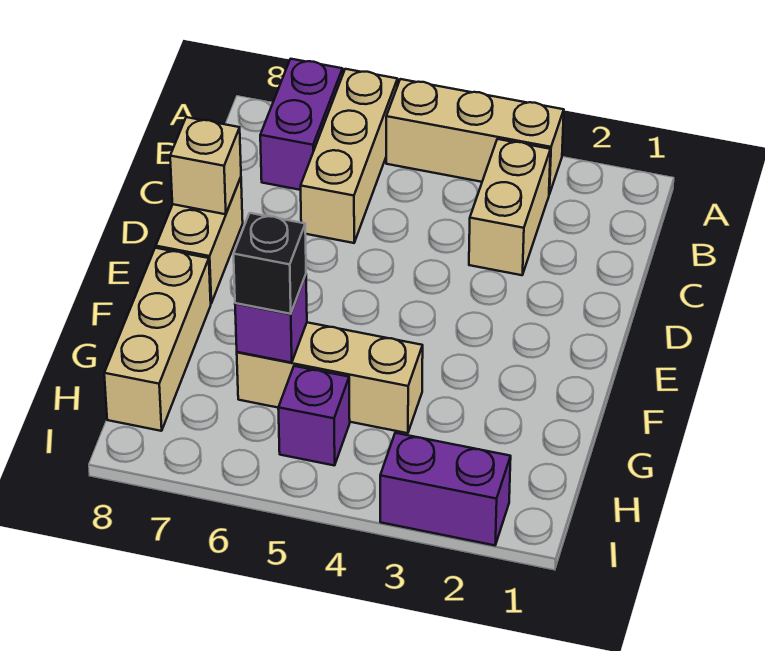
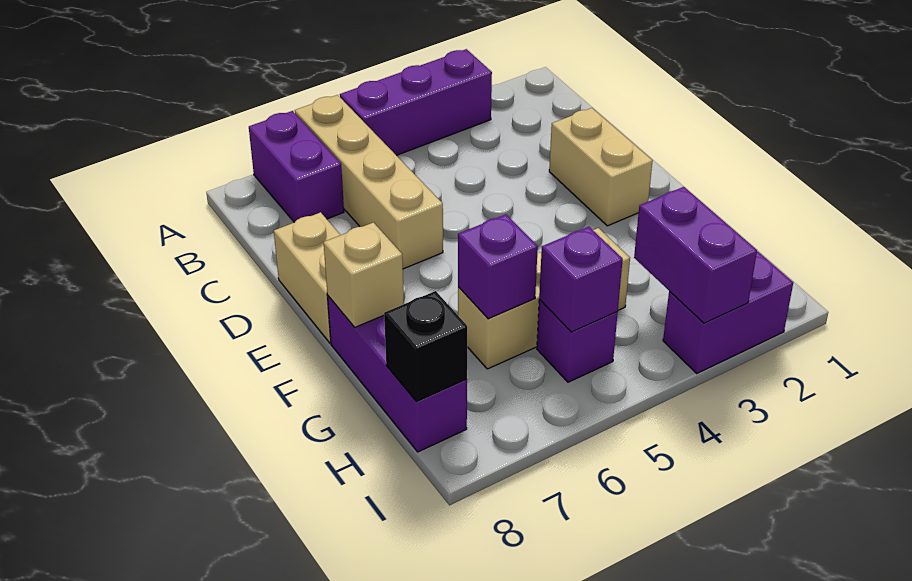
tan 1x3 brick [386,79,564,194] -> purple 1x3 brick [340,49,492,155]
tan 1x3 brick [301,69,398,243] -> tan 1x4 brick [295,95,443,269]
tan 1x2 brick [469,139,551,275] -> tan 1x2 brick moved to [549,108,653,226]
tan 1x1 brick [170,117,241,214] -> tan 1x1 brick moved to [324,222,404,327]
tan 1x3 brick [104,248,211,431] -> purple 1x3 brick [327,295,467,452]
black 1x1 brick [234,213,306,314] -> black 1x1 brick moved to [384,291,467,402]
none -> purple 1x2 brick [634,187,757,323]
none -> purple 1x1 brick [539,227,623,332]

